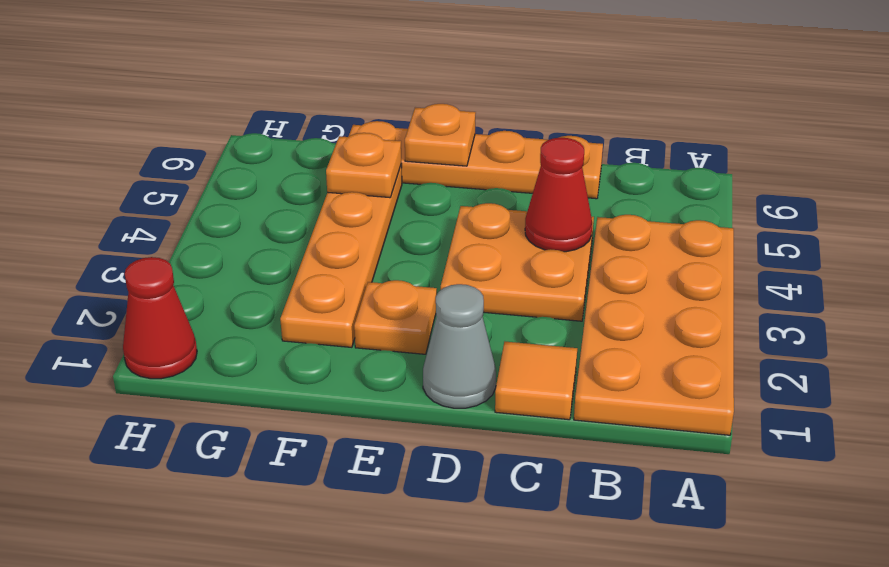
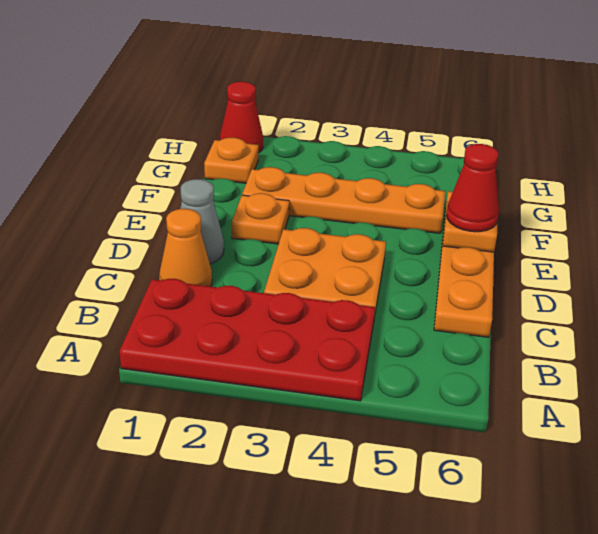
orange 2x4 plate [574,215,734,435] -> red 2x4 plate [120,279,375,401]
orange 1x1 tile [495,342,577,420] -> orange 1x1 cone [159,209,212,286]
red 1x1 cone [525,138,592,252] -> red 1x1 cone moved to [446,144,499,232]
orange 1x1 plate [326,133,401,198] -> orange 1x1 plate moved to [204,138,259,183]

